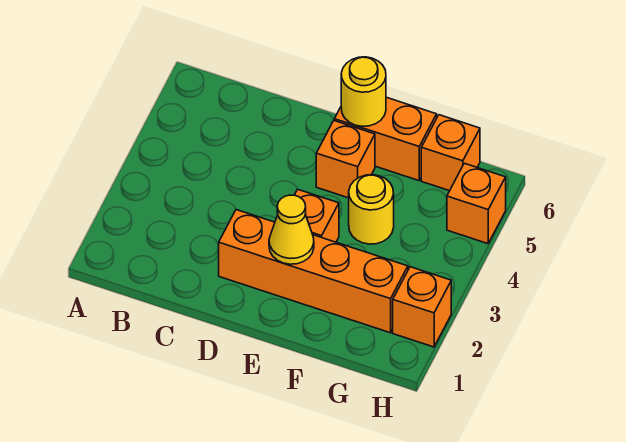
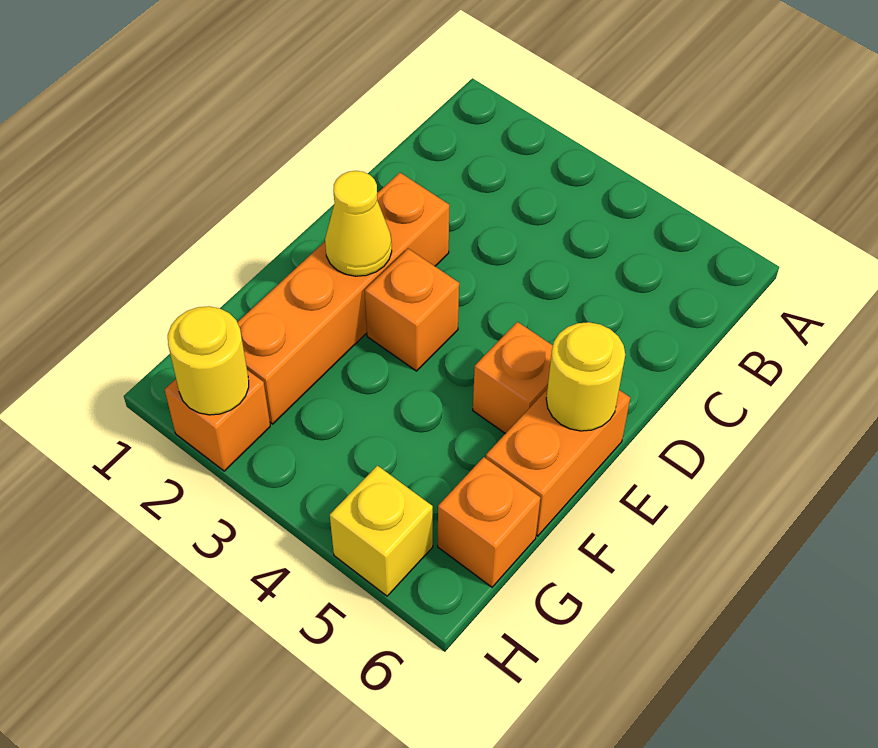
yellow 1x1 round brick [349,175,394,244] -> yellow 1x1 round brick moved to [168,306,249,415]
orange 1x1 brick [447,163,506,244] -> yellow 1x1 brick [330,466,433,596]

